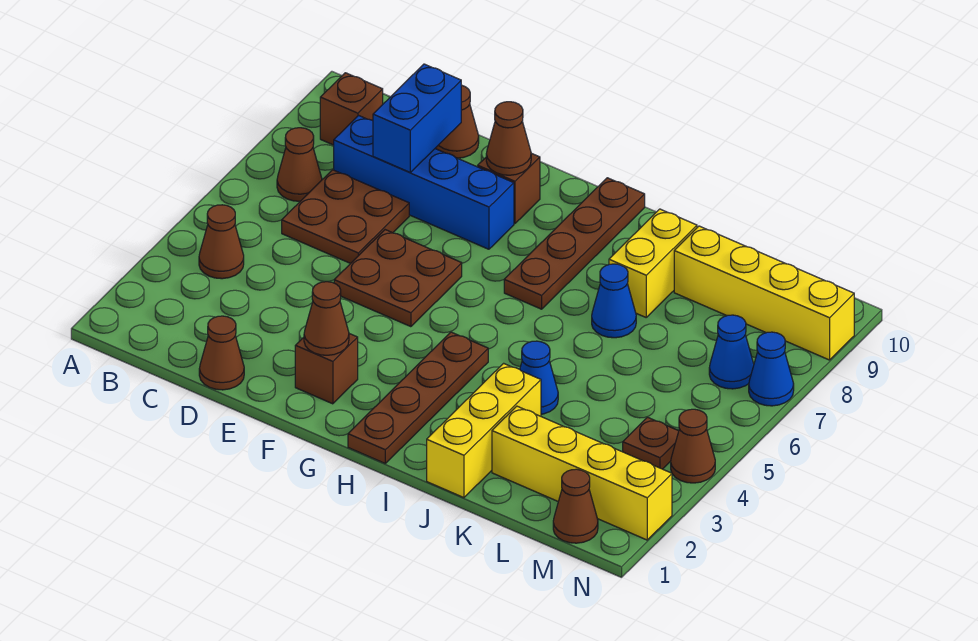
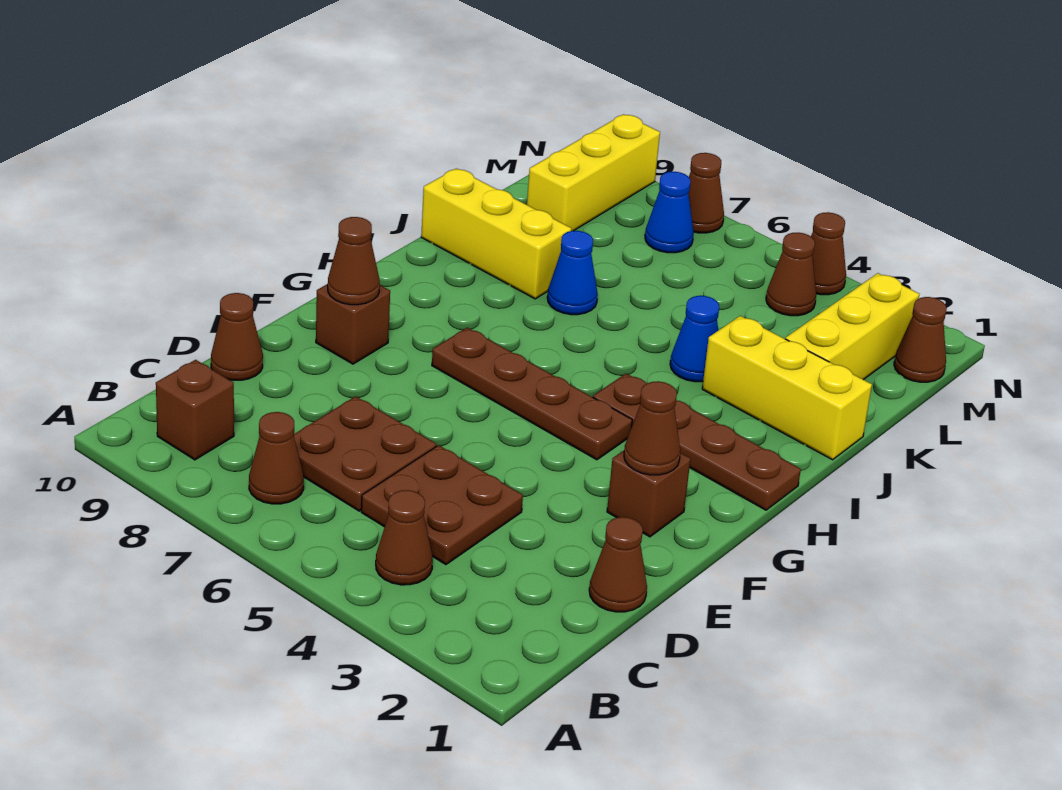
blue 1x4 brick [334,116,514,249] -> none
blue 1x2 brick [373,64,461,172] -> none
brown 2x2 plate [334,230,462,327] -> brown 2x2 plate moved to [361,445,523,565]
brown 1x4 plate [504,178,645,309] -> brown 1x4 plate moved to [432,328,632,460]
yellow 1x2 brick [609,209,697,317] -> yellow 1x3 brick [421,168,571,299]
yellow 1x4 brick [492,406,672,540] -> yellow 1x3 brick [785,273,919,380]
yellow 1x4 brick [674,226,854,360] -> yellow 1x3 brick [527,114,660,231]
brown 1x1 plate [623,417,679,469] -> brown 1x1 cone [766,233,816,316]
blue 1x1 cone [749,332,794,406] -> brown 1x1 cone [688,153,724,233]

